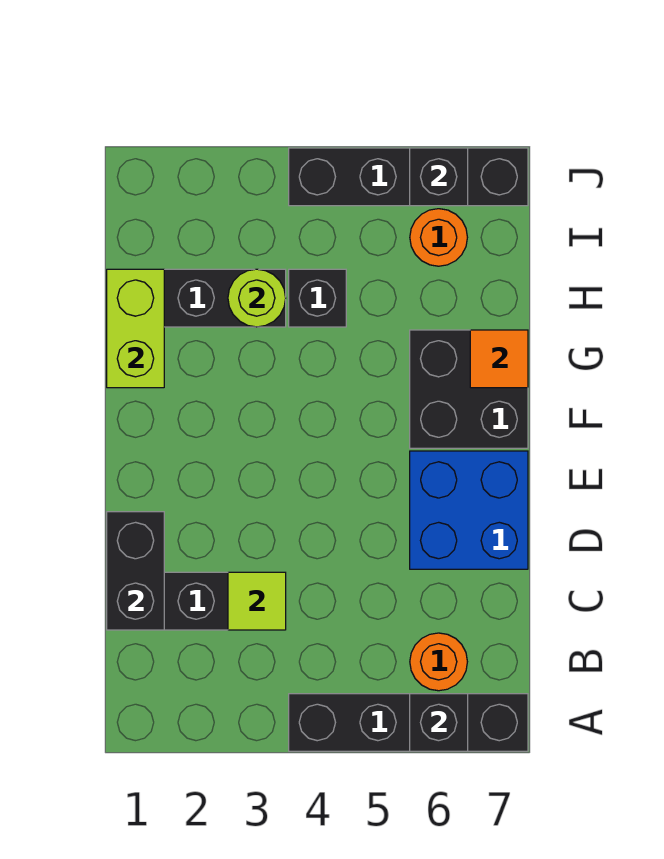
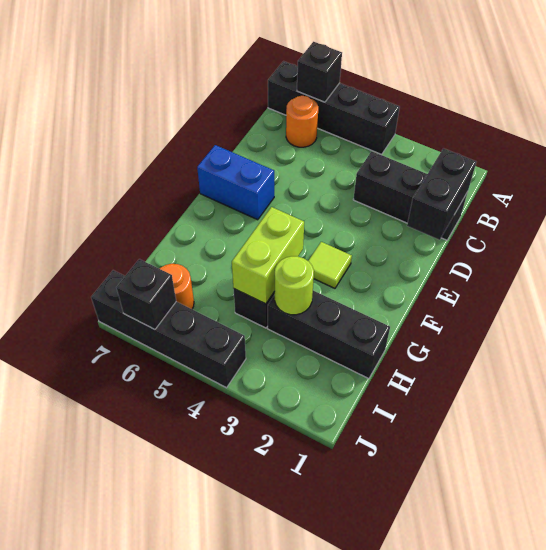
lime 1x1 tile [228,572,286,630] -> lime 1x1 tile moved to [308,242,352,288]
blue 2x2 brick [410,451,528,569] -> blue 1x2 brick [197,145,274,220]
black 2x2 brick [410,330,528,448] -> none
lime 1x2 brick [107,269,164,388] -> lime 1x2 brick moved to [232,207,304,304]
orange 1x1 tile [470,330,528,388] -> none

